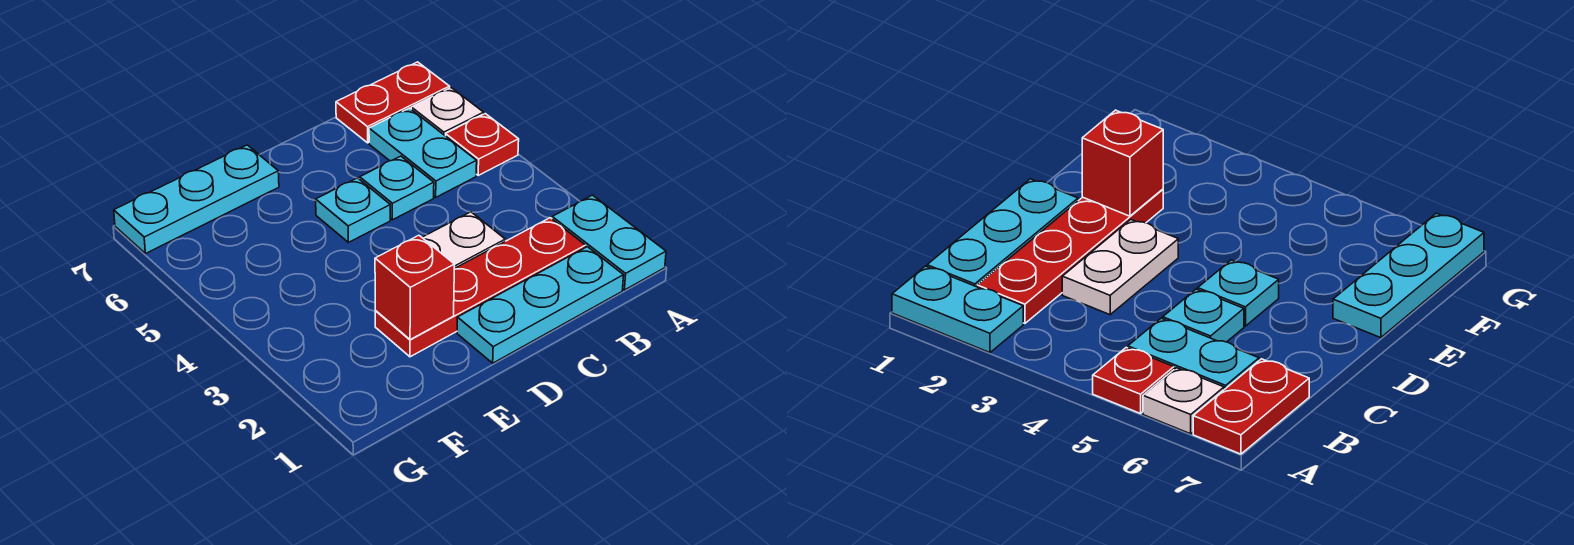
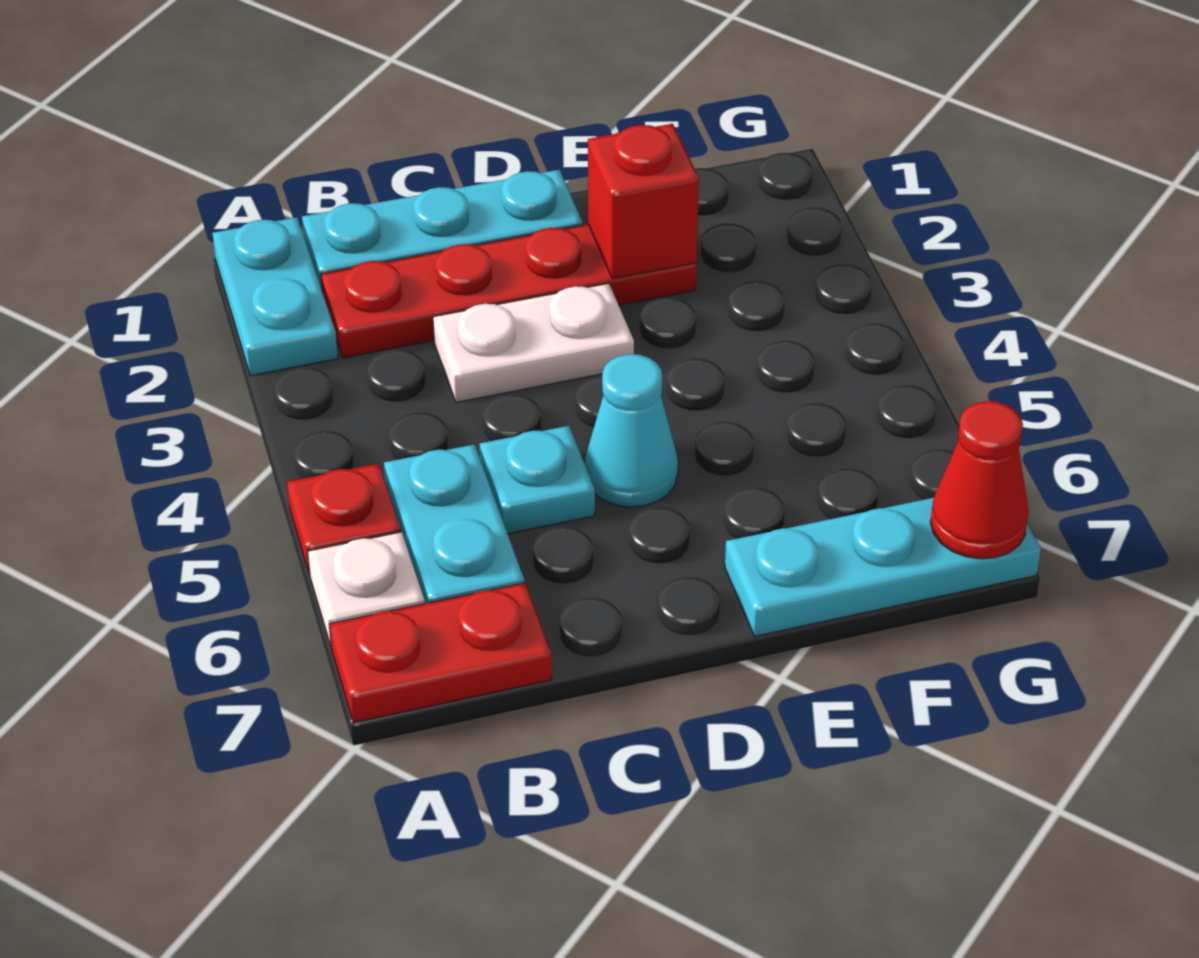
cyan 1x1 plate [316,178,390,242] -> cyan 1x1 cone [585,354,678,507]
none -> red 1x1 cone [930,401,1029,559]

